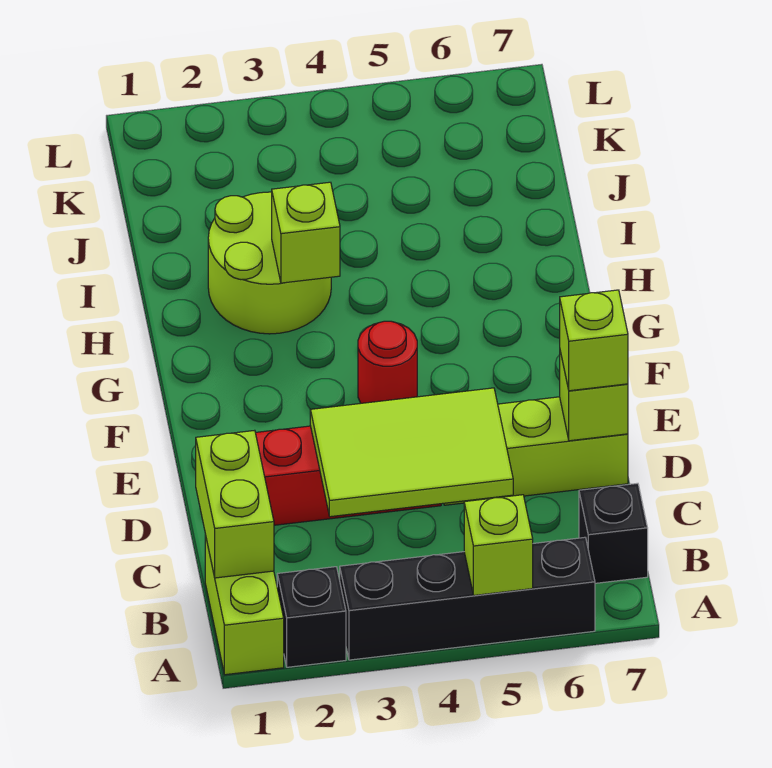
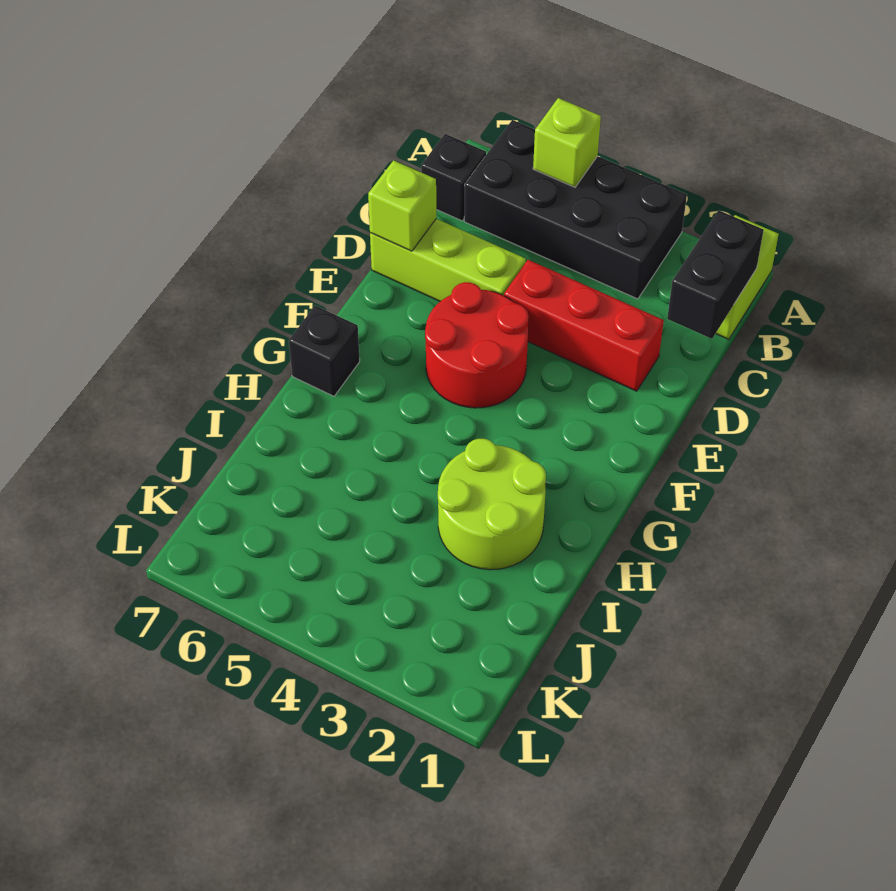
black 1x1 brick [277,567,346,667] -> black 1x1 brick moved to [289,306,360,396]
black 1x4 brick [340,537,595,660] -> black 2x4 brick [464,120,687,299]
lime 1x2 brick [196,430,274,578] -> black 1x2 brick [667,210,764,339]
lime 2x3 tile [310,388,513,517] -> none
lime 1x1 brick [560,290,628,391] -> none
red 1x1 round brick [358,321,417,403] -> red 2x2 round brick [425,282,529,408]
lime 1x1 brick [272,182,340,283] -> none

